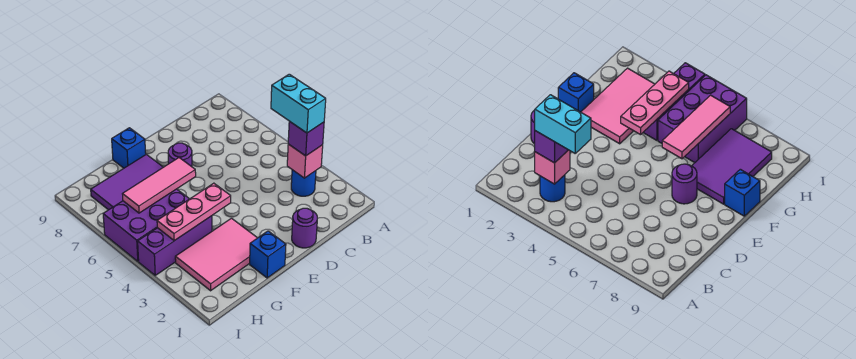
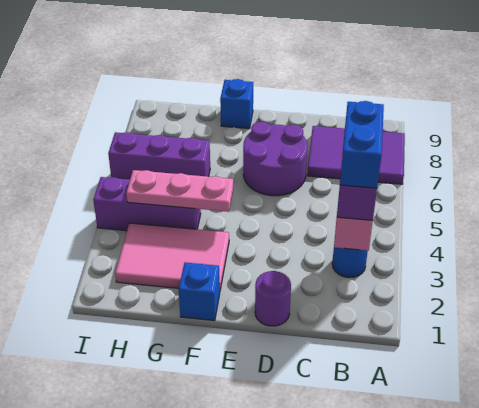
cyan 1x2 brick [271,74,326,133] -> blue 1x2 brick [340,101,384,188]
purple 1x1 round brick [168,143,192,167] -> purple 2x2 round brick [243,122,307,196]
pink 1x3 tile [123,158,196,213] -> none
purple 2x3 tile [91,154,163,210] -> purple 2x3 tile moved to [307,126,405,184]
purple 2x3 brick [103,189,189,261] -> purple 1x3 brick [108,132,210,179]

